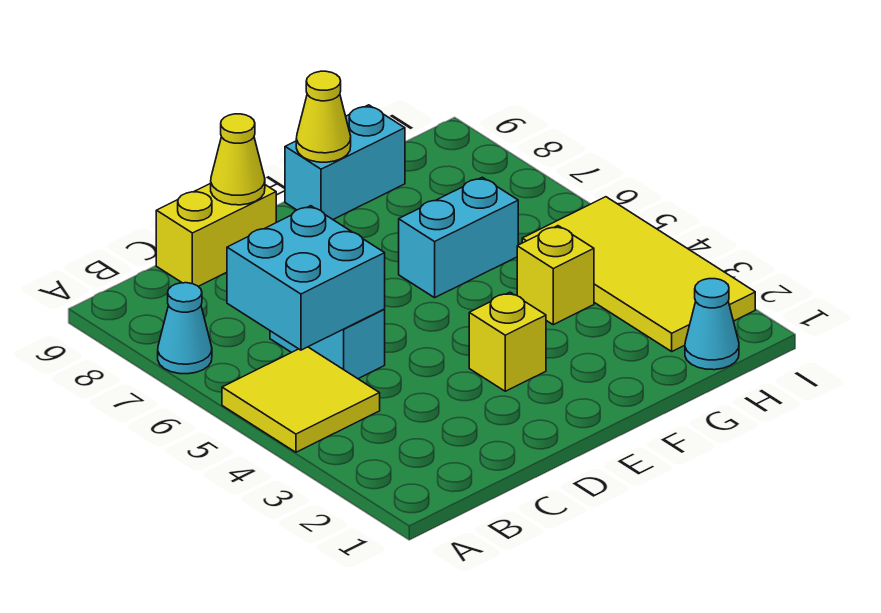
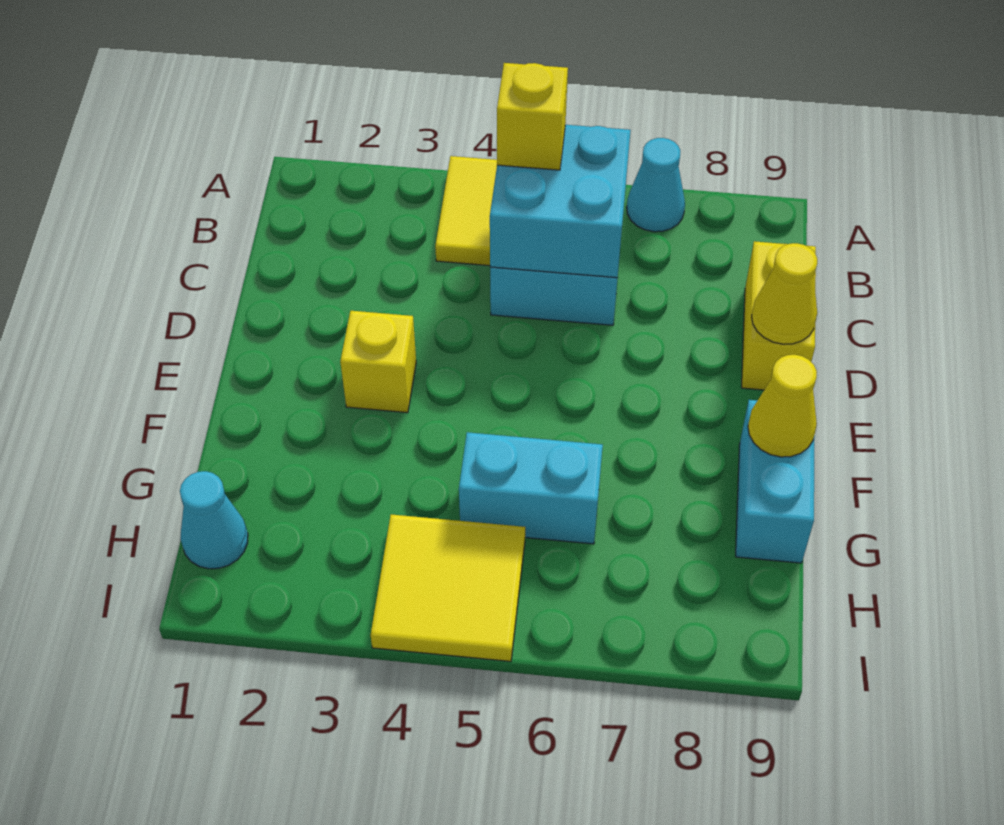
cyan 1x2 brick [399,177,518,298] -> cyan 1x2 brick turned to [459,432,603,544]
yellow 1x1 brick [517,226,594,325] -> yellow 1x1 brick moved to [497,63,568,170]
yellow 2x4 tile [522,197,755,351] -> yellow 2x2 tile [371,514,525,661]

